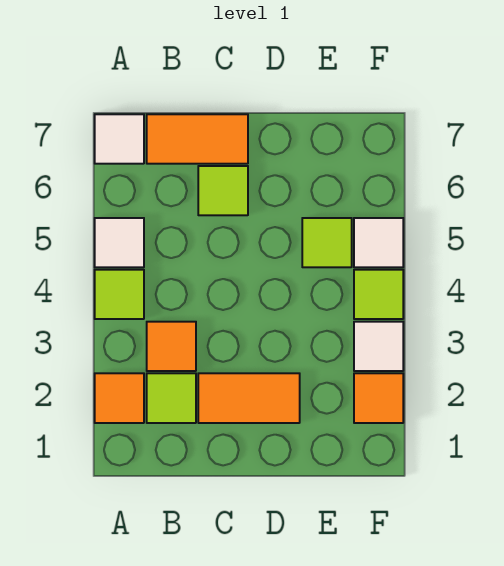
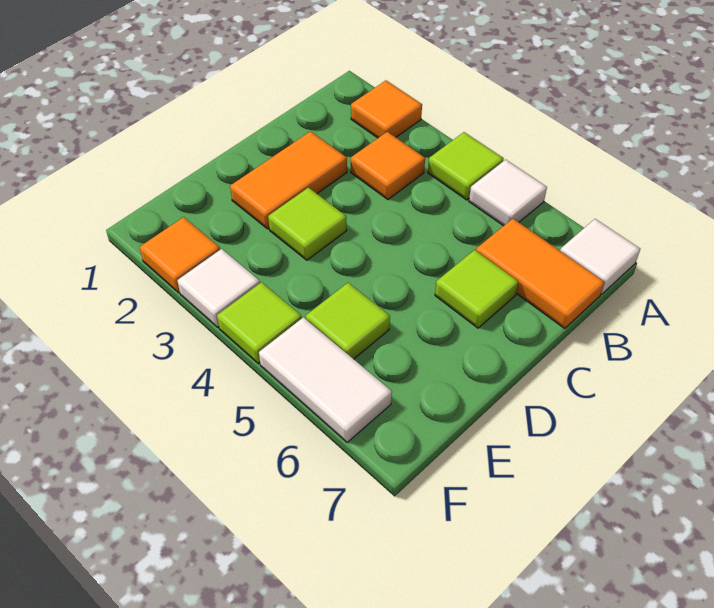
lime 1x1 tile [147,373,196,423] -> lime 1x1 tile moved to [268,188,347,260]
orange 1x2 tile [147,114,248,164] -> orange 1x2 tile turned to [476,219,604,329]
white 1x1 tile [354,218,403,267] -> white 1x2 tile [259,317,392,443]

